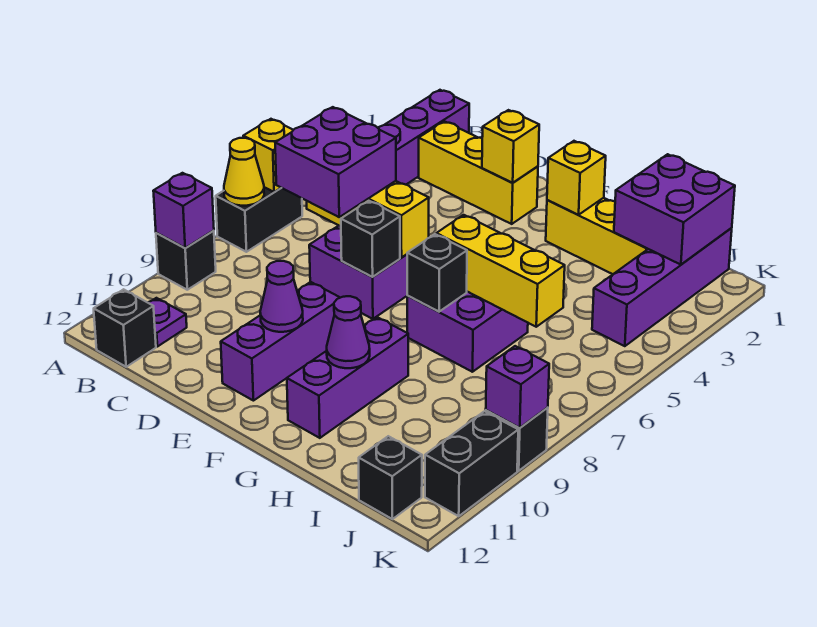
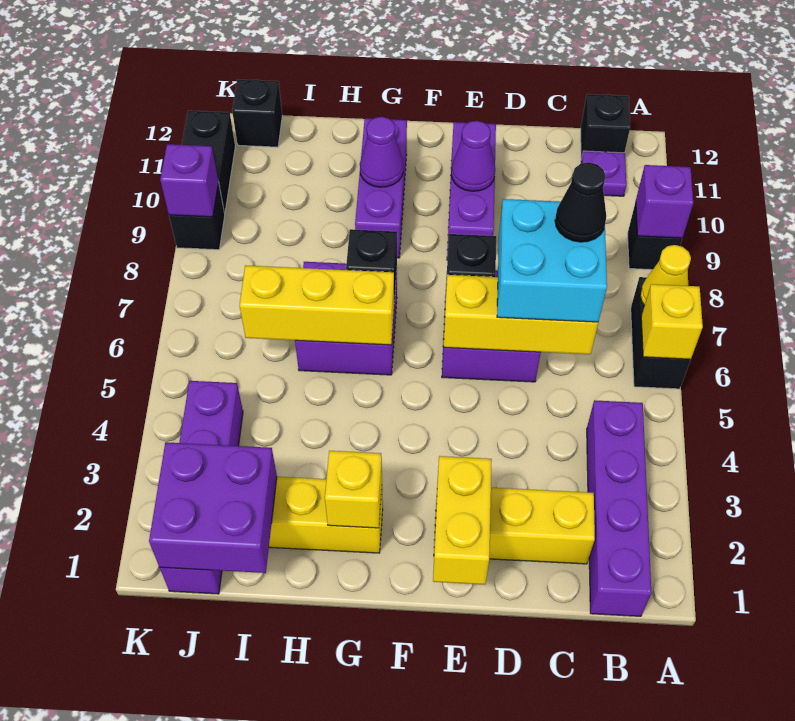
purple 2x2 brick [275,107,396,217] -> cyan 2x2 brick [497,199,607,322]
none -> black 1x1 cone [555,162,606,242]
yellow 1x1 brick [482,110,539,183] -> yellow 1x2 brick [433,456,492,584]

